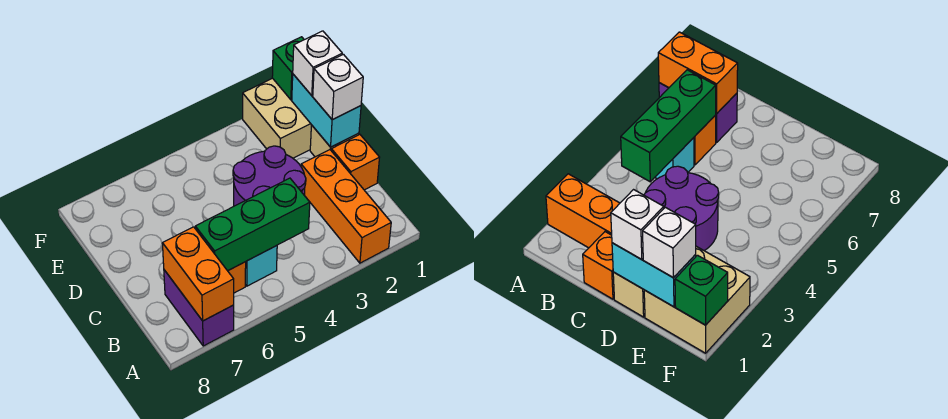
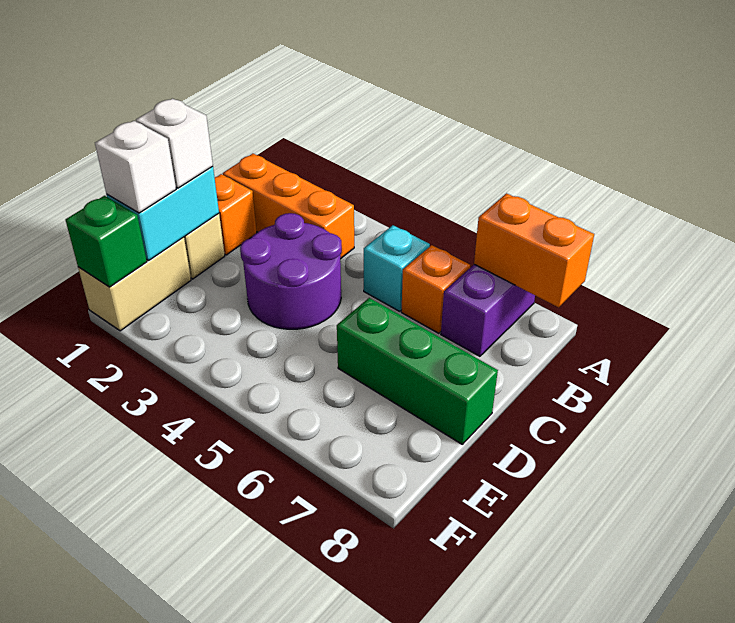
orange 1x3 brick [301,150,391,263] -> orange 1x3 brick turned to [223,154,354,259]
orange 1x2 brick [162,227,234,321] -> orange 1x2 brick turned to [474,193,594,307]
green 1x3 brick [195,178,310,271] -> green 1x3 brick moved to [337,298,498,444]
tan 2x2 brick [243,78,311,158] -> tan 1x2 brick [78,237,191,331]

